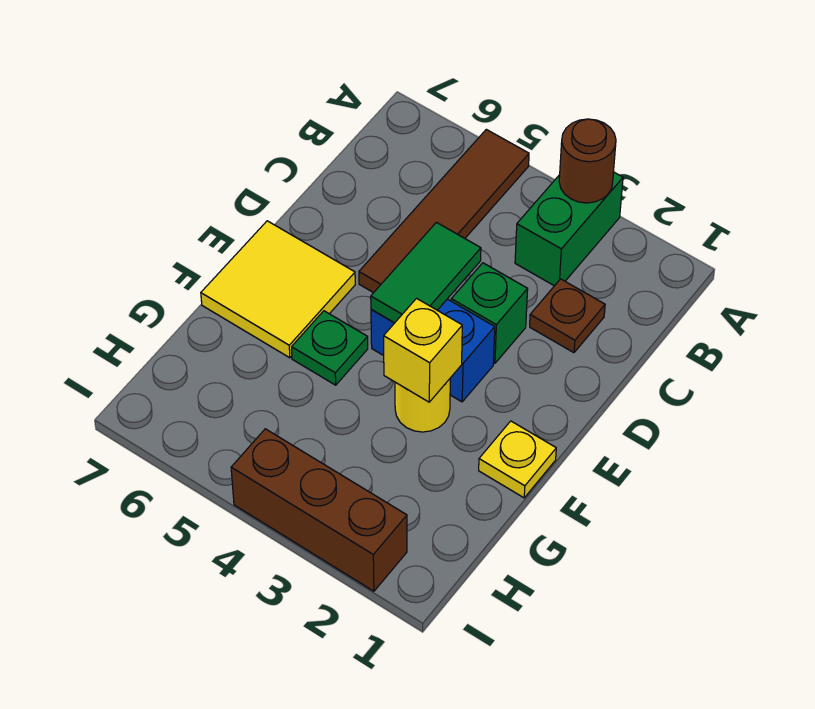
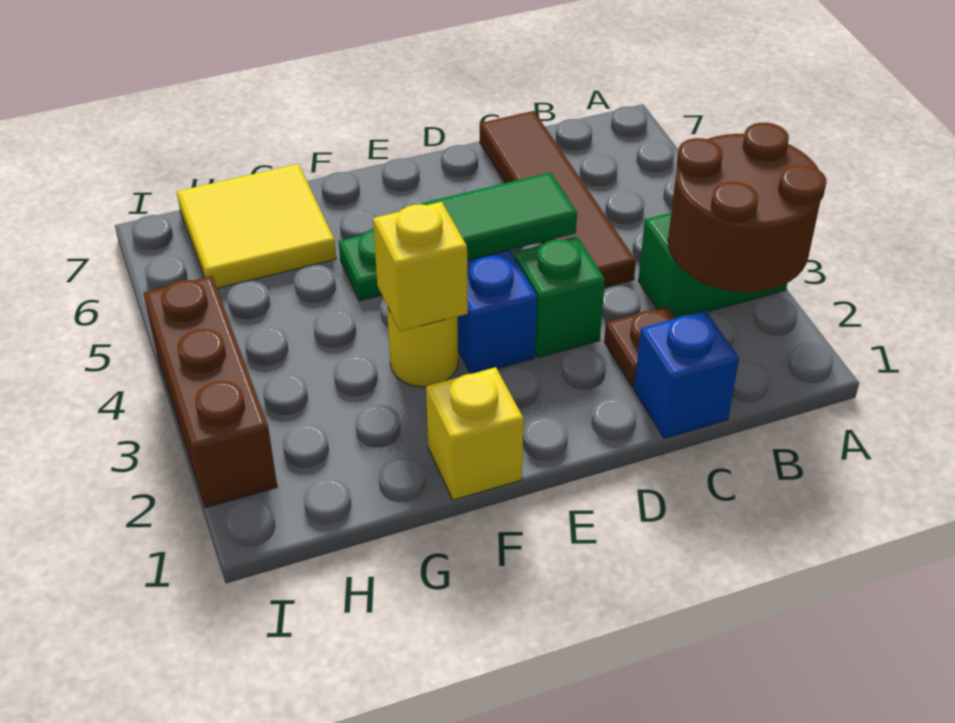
brown 1x1 round brick [559,119,616,203] -> brown 2x2 round brick [668,123,826,292]
brown 1x4 tile [359,129,529,293] -> brown 1x4 tile turned to [480,111,636,288]
none -> blue 1x1 brick [634,311,739,438]
yellow 2x2 tile [201,221,355,358] -> yellow 2x2 tile moved to [177,164,336,288]
yellow 1x1 plate [479,421,556,498] -> yellow 1x1 brick [426,367,524,500]

